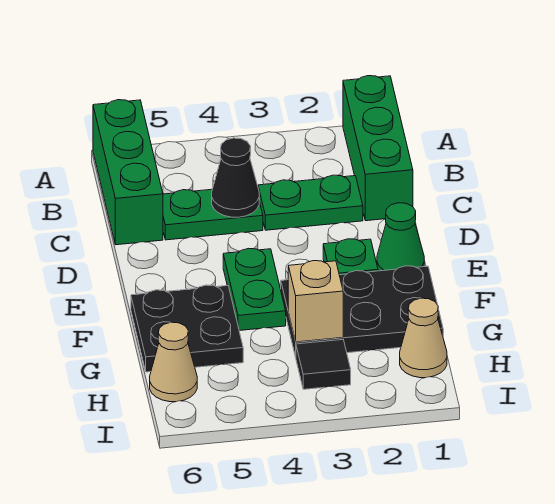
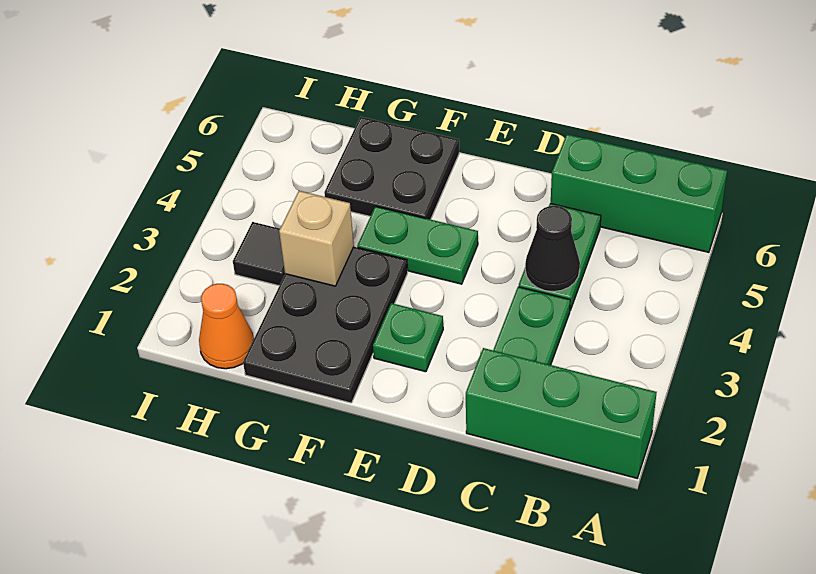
green 1x1 cone [377,203,424,271] -> none
tan 1x1 cone [400,298,447,378] -> orange 1x1 cone [199,284,254,369]
tan 1x1 cone [150,322,197,402] -> none

